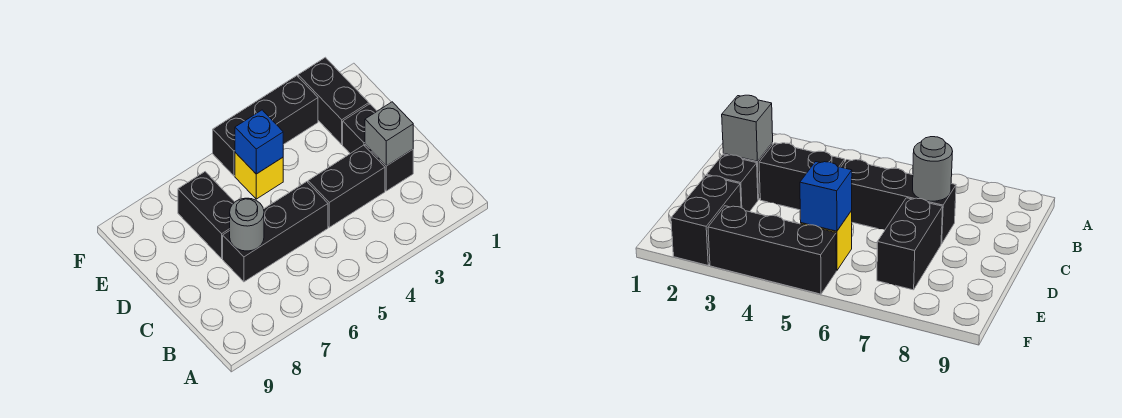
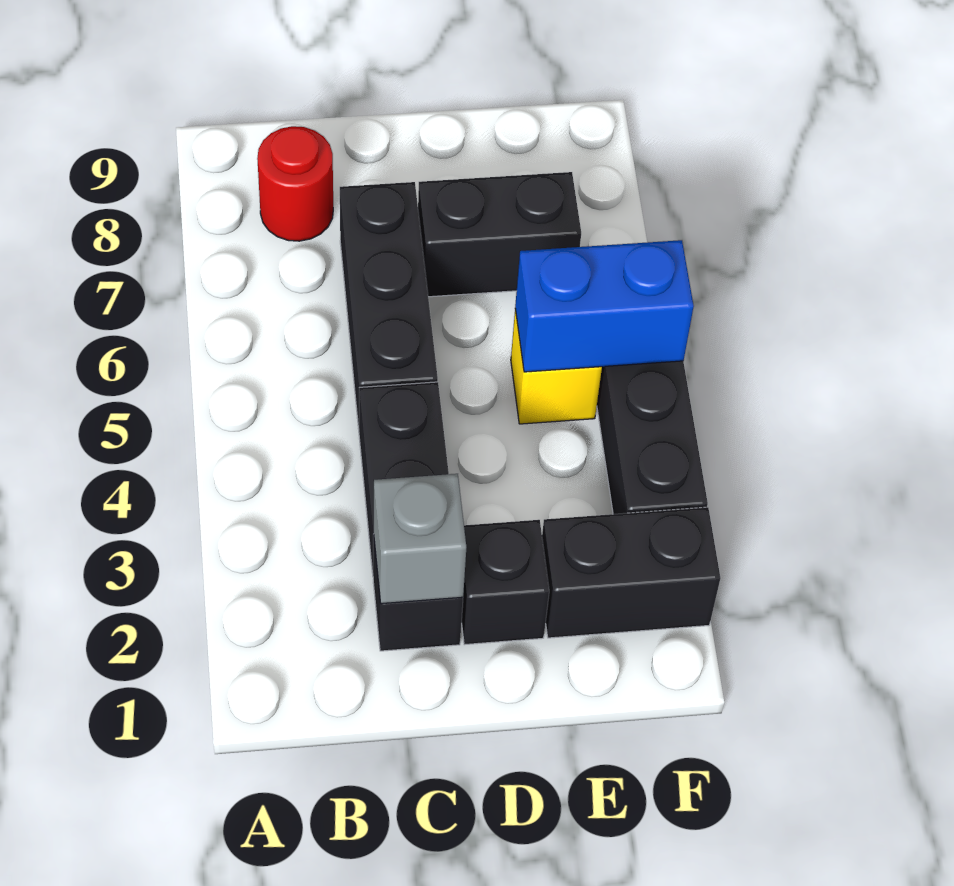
none -> red 1x1 round brick [257,126,333,241]
grey 1x1 round brick [230,198,264,251] -> none
blue 1x1 brick [235,110,283,174] -> blue 1x2 brick [515,240,694,372]

